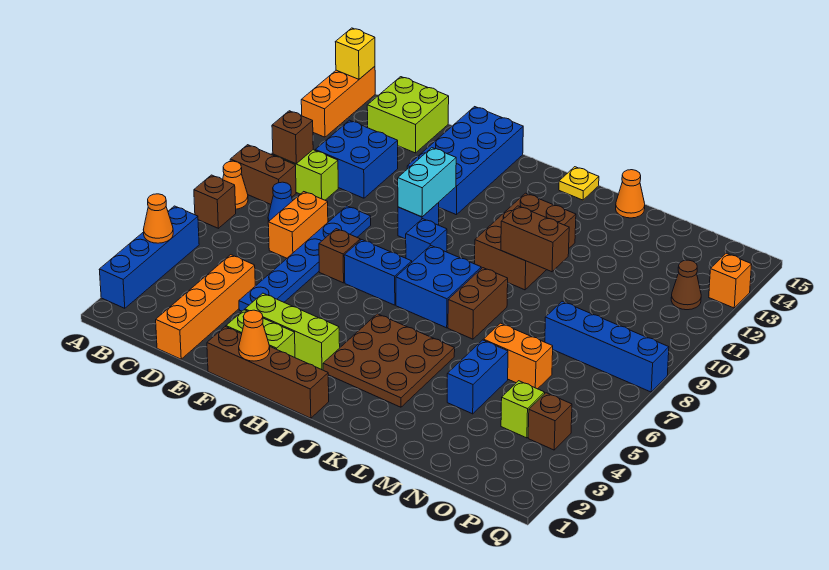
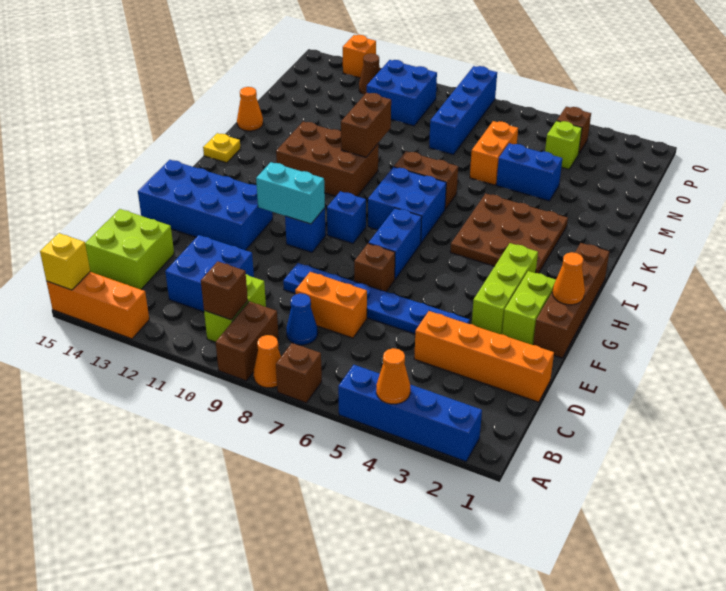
none -> blue 2x2 brick [367,60,437,126]

